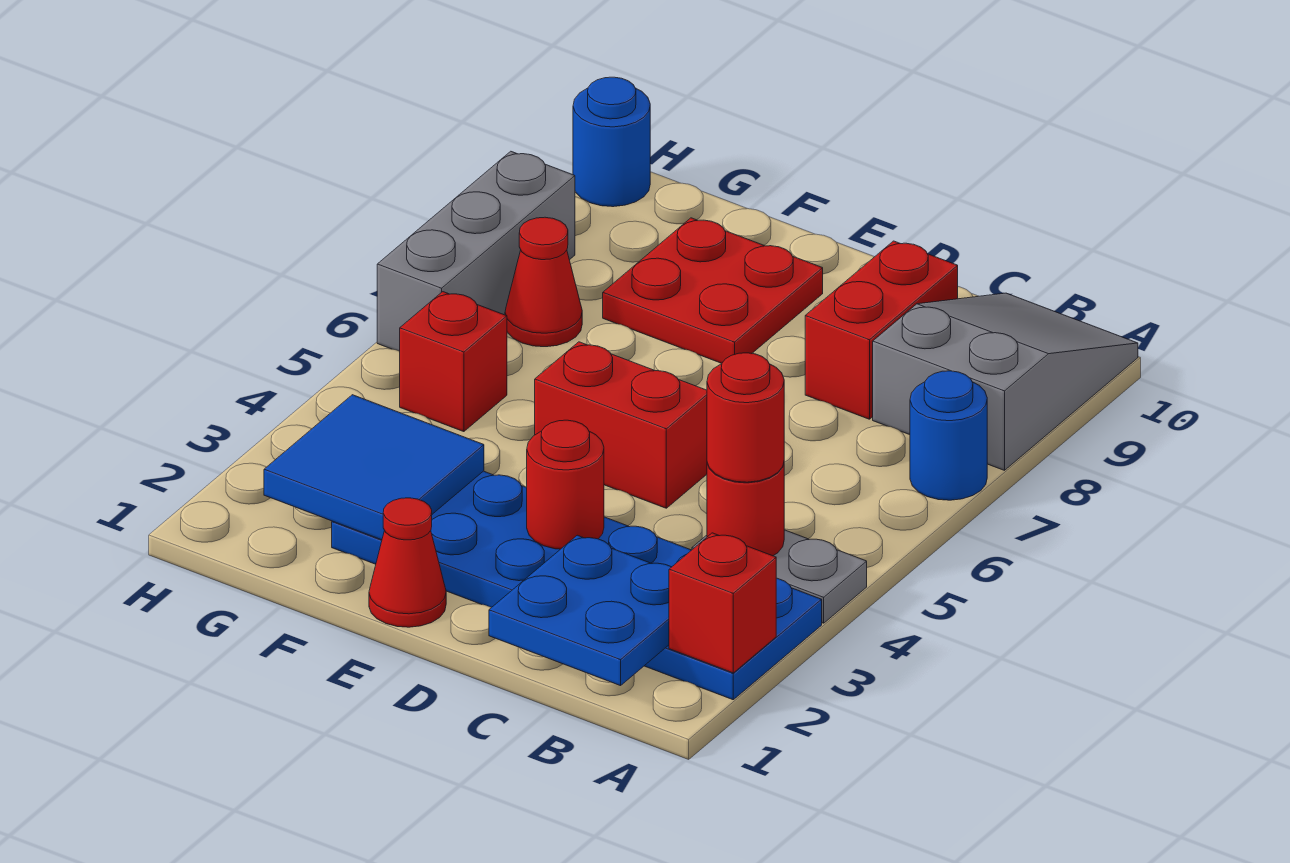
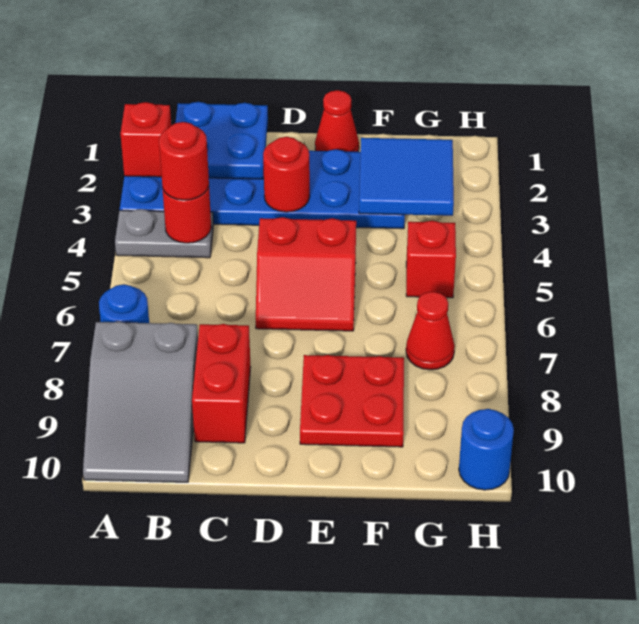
grey 1x3 brick [377,151,575,351] -> none

